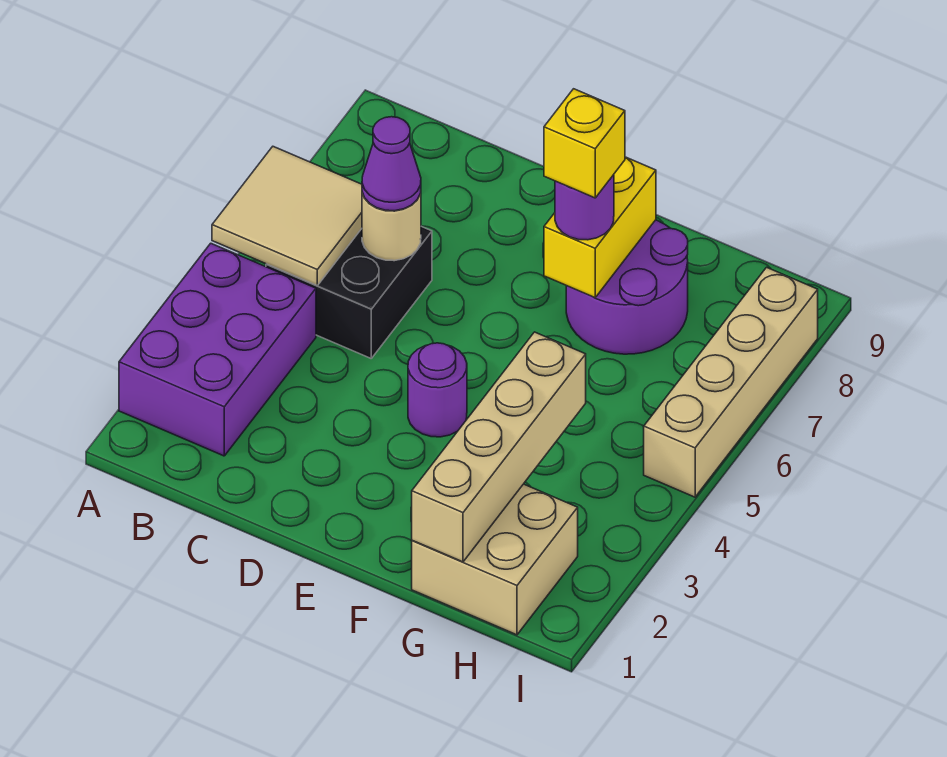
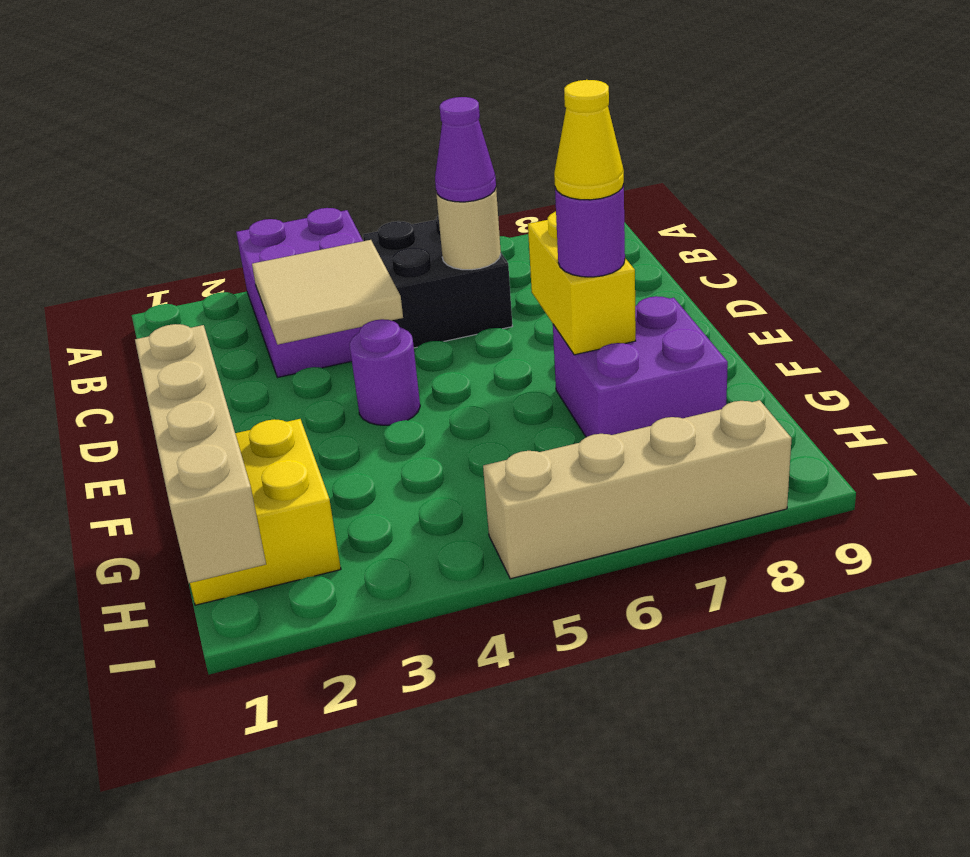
purple 2x3 brick [119,243,316,456] -> purple 2x3 brick turned to [236,208,363,378]
tan 2x2 tile [212,147,362,285] -> tan 2x2 tile moved to [252,240,403,345]
purple 2x2 round brick [566,220,688,354] -> purple 2x2 brick [553,296,728,437]
yellow 1x2 brick [544,157,656,298] -> yellow 1x2 brick turned to [528,212,636,355]
yellow 1x1 brick [544,89,625,198] -> yellow 1x1 cone [554,80,624,200]
tan 2x2 brick [412,484,578,635] -> yellow 2x2 brick [190,419,341,605]
tan 1x4 brick [412,332,586,562] -> tan 1x4 brick turned to [135,324,266,583]

